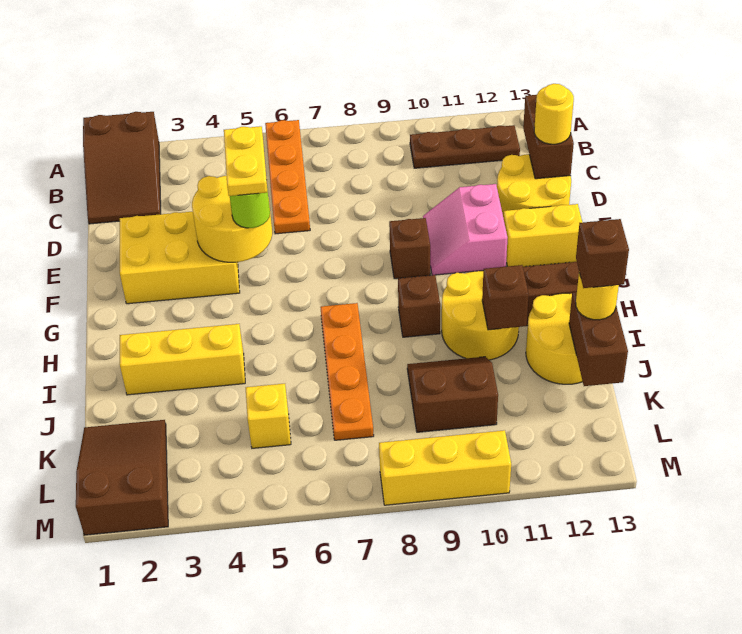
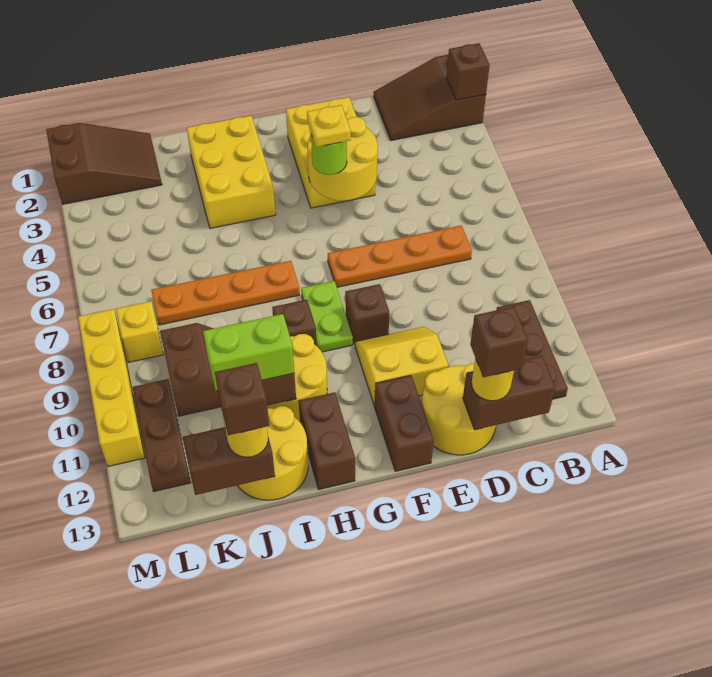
none -> brown 1x1 brick [446,43,490,100]
orange 1x4 plate [265,120,310,234] -> orange 1x4 plate moved to [328,225,472,287]
none -> brown 1x1 brick [470,307,528,377]
yellow 1x2 plate [224,126,268,196] -> yellow 1x1 plate [307,105,351,147]
pink 2x2 slope [423,184,507,275] -> yellow 2x2 slope [355,327,448,406]
yellow 1x2 brick [503,204,583,267] -> brown 1x2 brick [375,375,434,471]
none -> lime 1x2 plate [301,281,353,352]
yellow 1x3 brick [120,324,245,395] -> yellow 2x3 brick [187,116,276,228]
none -> lime 1x2 brick [203,314,294,390]
yellow 1x1 brick [246,384,291,448] -> yellow 1x1 brick moved to [116,301,163,362]
none -> brown 1x3 plate [132,379,191,492]
yellow 1x3 brick [379,430,511,505] -> yellow 1x4 brick [78,309,145,466]

